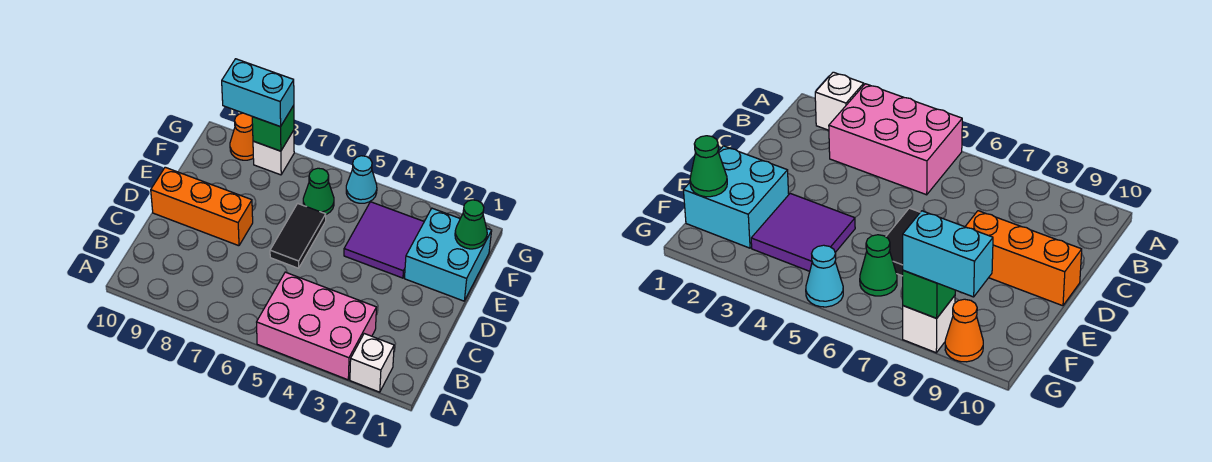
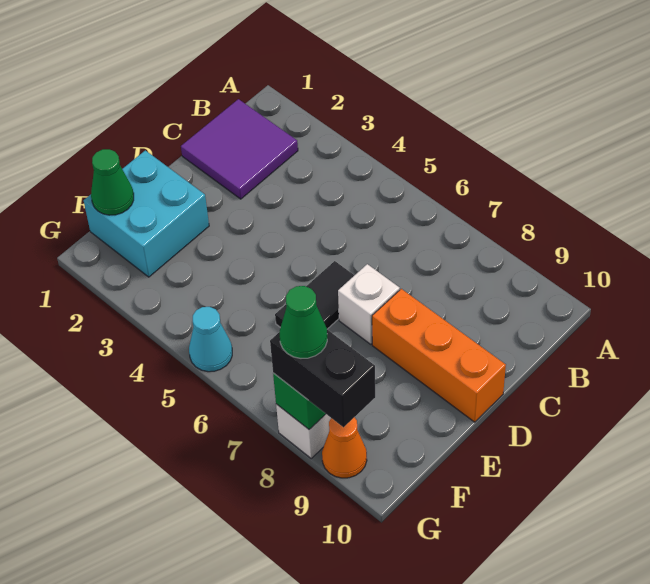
white 1x1 brick [350,334,394,392] -> white 1x1 brick moved to [338,264,400,344]
pink 2x3 brick [257,272,376,380] -> none
purple 2x2 tile [344,202,424,278] -> purple 2x2 tile moved to [181,99,298,199]
green 1x1 cone [303,168,334,214] -> green 1x1 cone moved to [280,286,327,358]
cyan 1x2 brick [222,59,294,127] -> black 1x2 brick [270,330,375,427]

